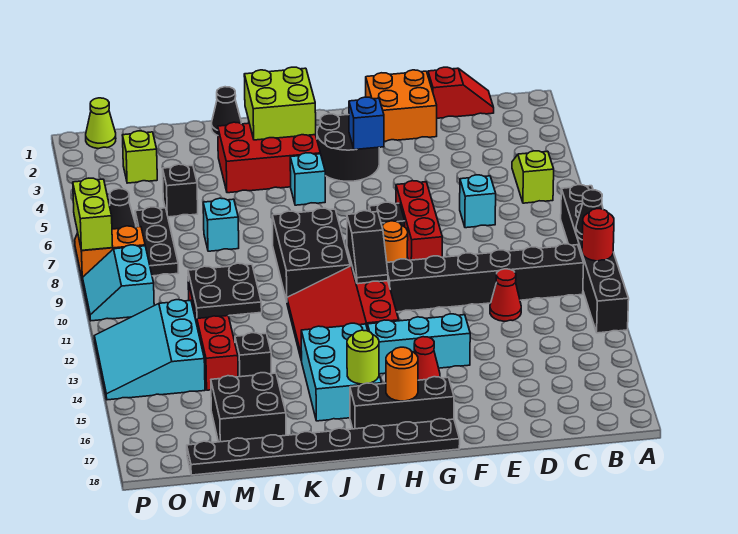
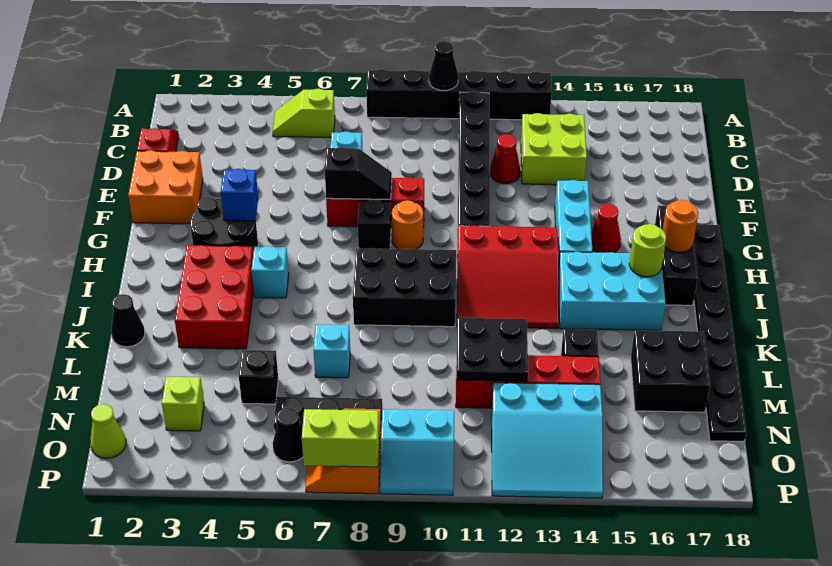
red 1x1 round brick [582,209,614,261] -> none
black 1x2 slope [347,211,388,284] -> black 1x2 slope moved to [325,147,392,199]
lime 2x2 brick [244,67,316,140] -> lime 2x2 brick moved to [521,113,587,185]

